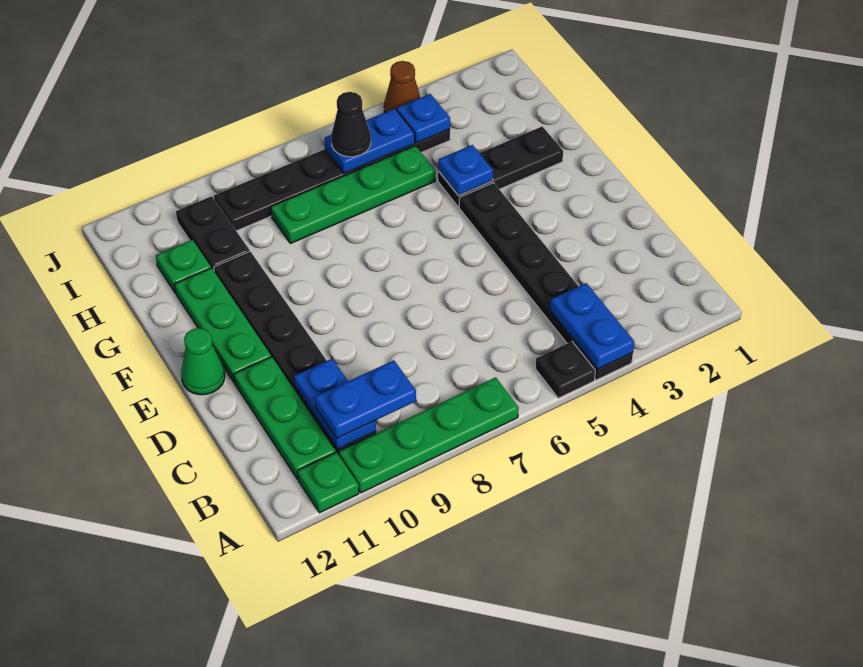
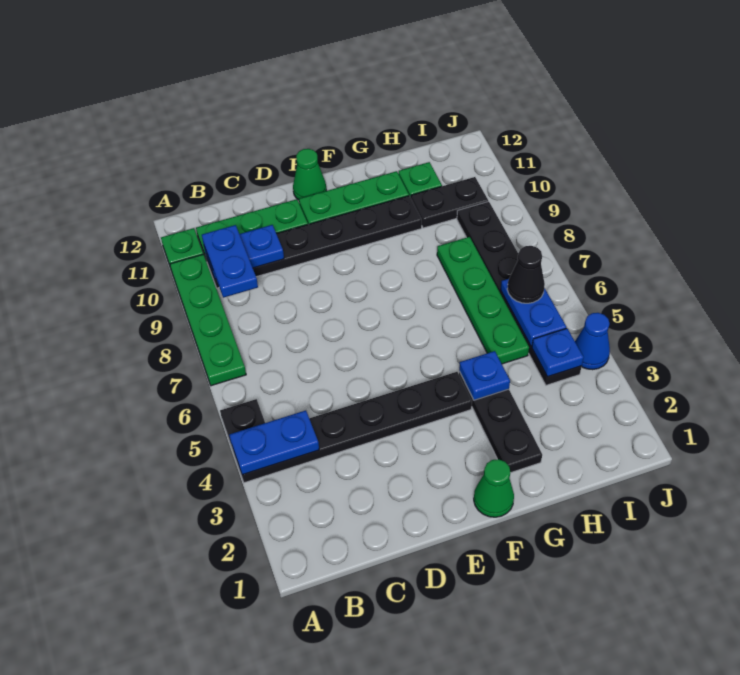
none -> green 1x1 cone [474,459,514,517]
brown 1x1 cone [384,61,421,113] -> blue 1x1 cone [575,313,610,370]

